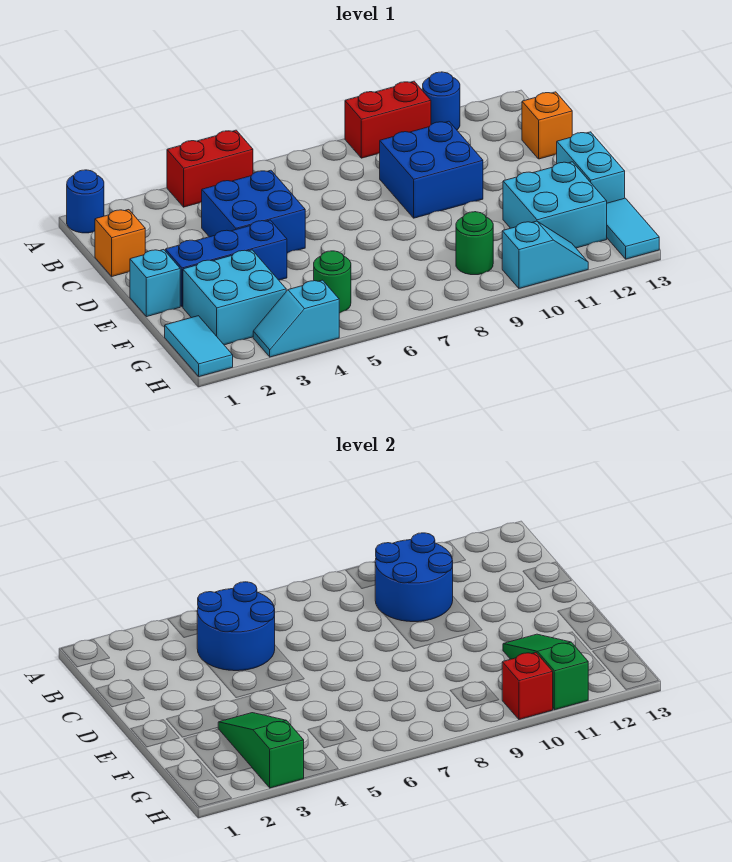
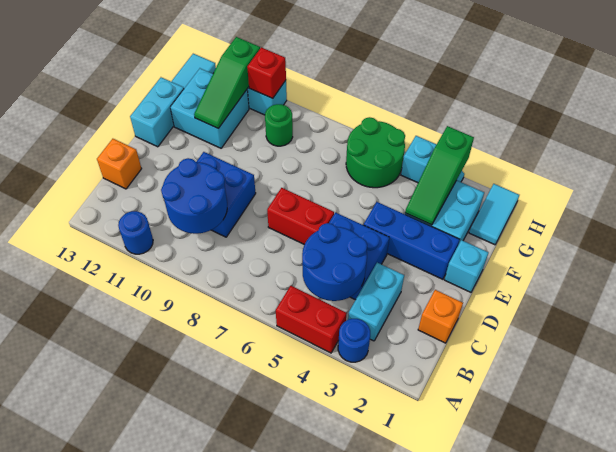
blue 1x1 round brick [67,170,104,233] -> blue 1x1 round brick moved to [338,319,370,362]
red 1x2 brick [345,81,431,158] -> red 1x2 brick moved to [267,188,334,244]
none -> cyan 1x2 brick [348,263,404,341]
green 1x1 round brick [314,251,351,313] -> green 2x2 round brick [346,117,405,188]

